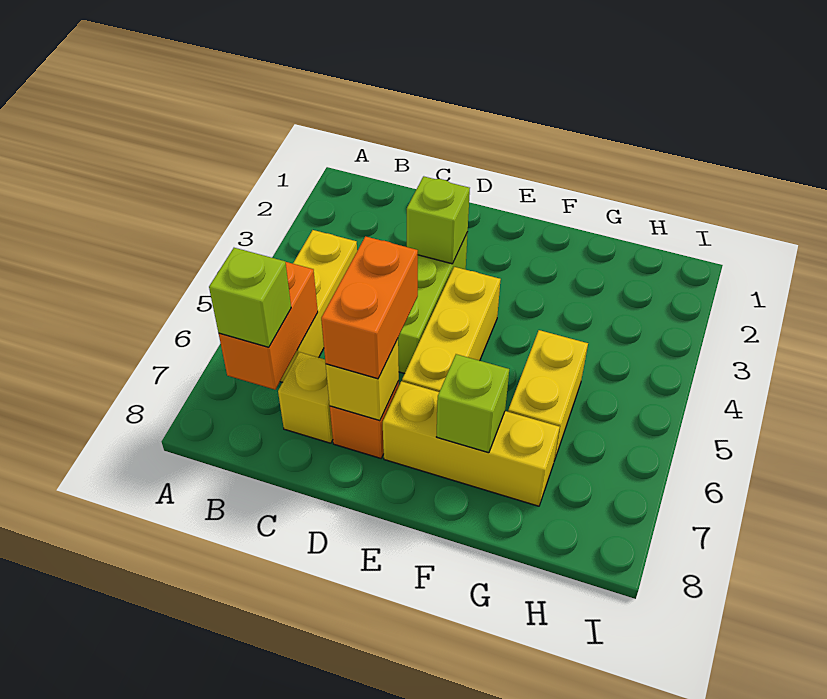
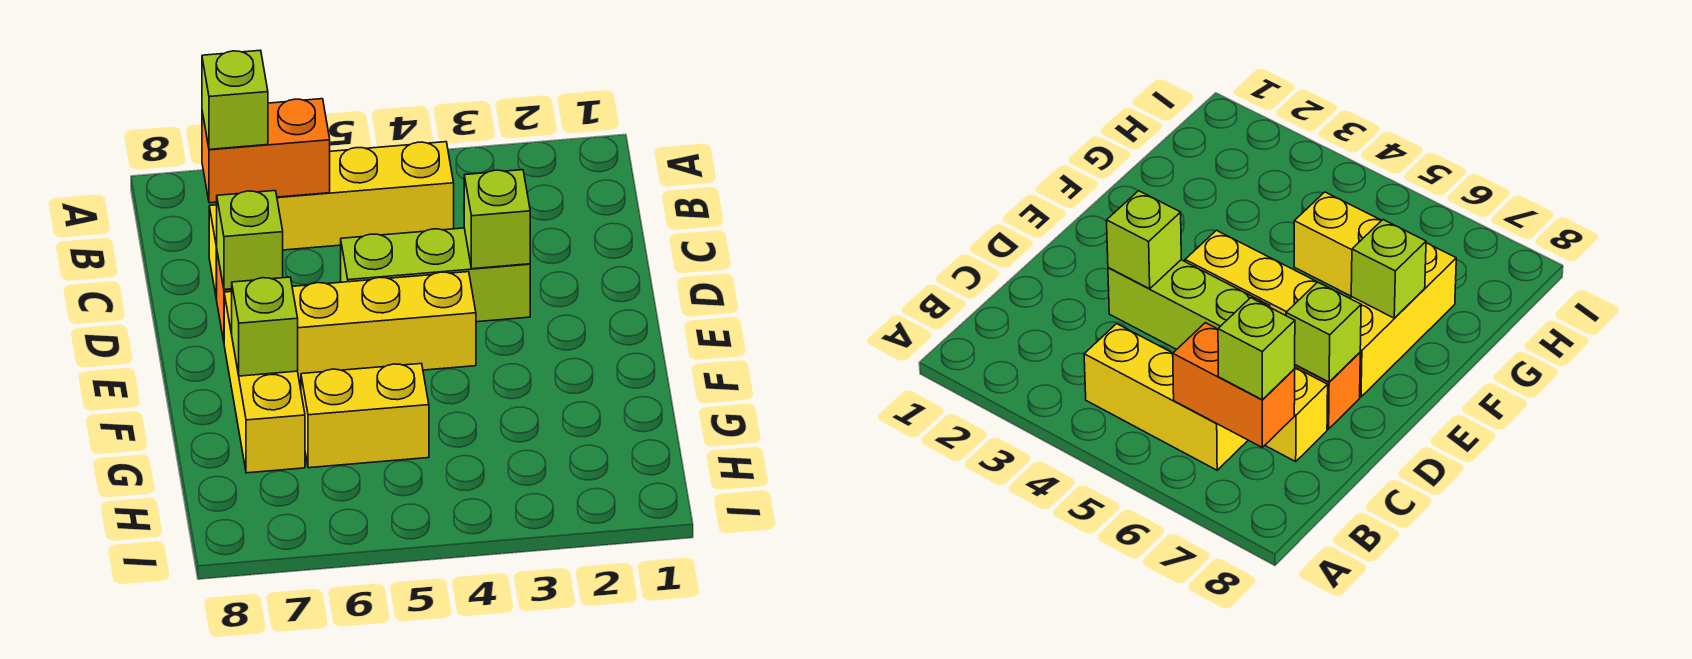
orange 1x2 brick [321,236,418,379] -> none
yellow 1x1 brick [326,339,399,421] -> lime 1x1 brick [216,191,283,289]

